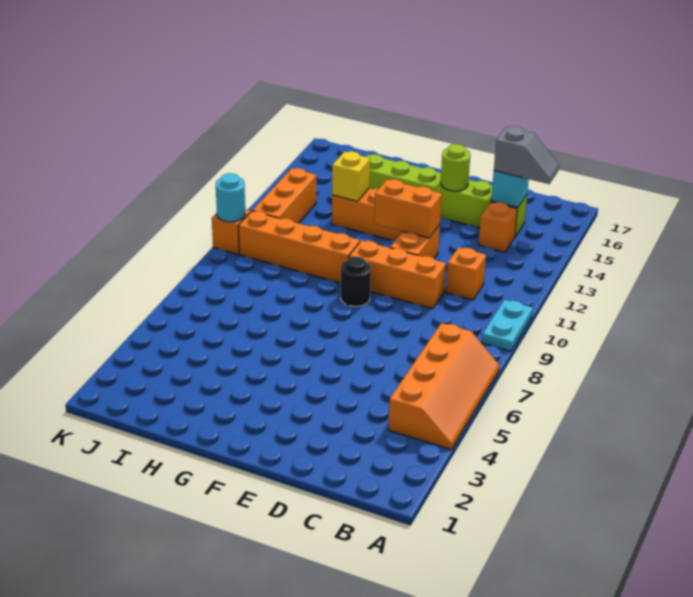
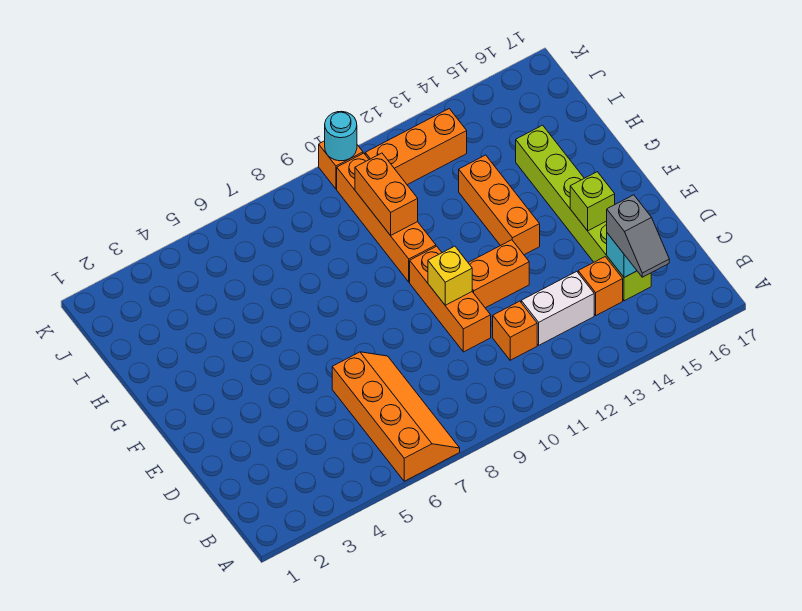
orange 2x4 slope [388,323,500,449] -> orange 2x4 slope turned to [332,352,460,481]
cyan 1x2 plate [482,300,533,351] -> none
none -> white 1x2 brick [521,271,594,345]
orange 1x2 brick [374,179,442,238] -> orange 1x2 brick moved to [355,153,418,235]
lime 1x1 round brick [441,144,470,191] -> lime 1x1 brick [570,172,615,231]
black 1x1 round brick [341,257,371,306] -> none
yellow 1x1 brick [332,151,370,201] -> yellow 1x1 brick moved to [428,246,472,305]

